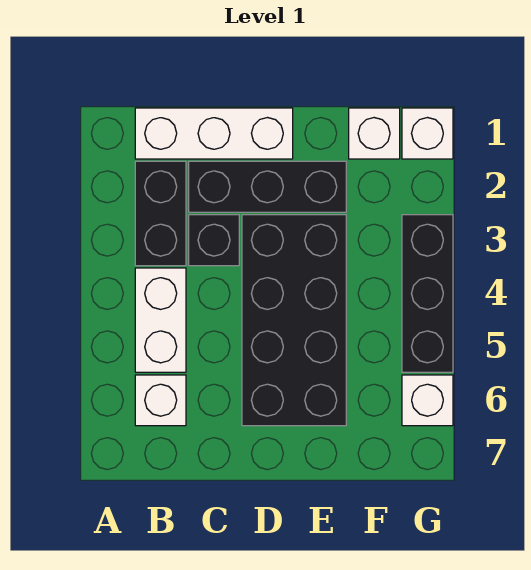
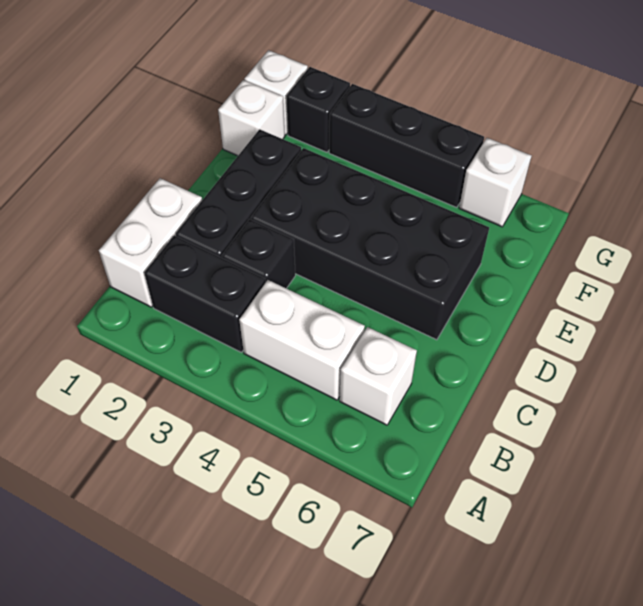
white 1x3 brick [135,108,293,159] -> white 1x2 brick [99,178,202,307]
none -> black 1x1 brick [286,67,350,152]

